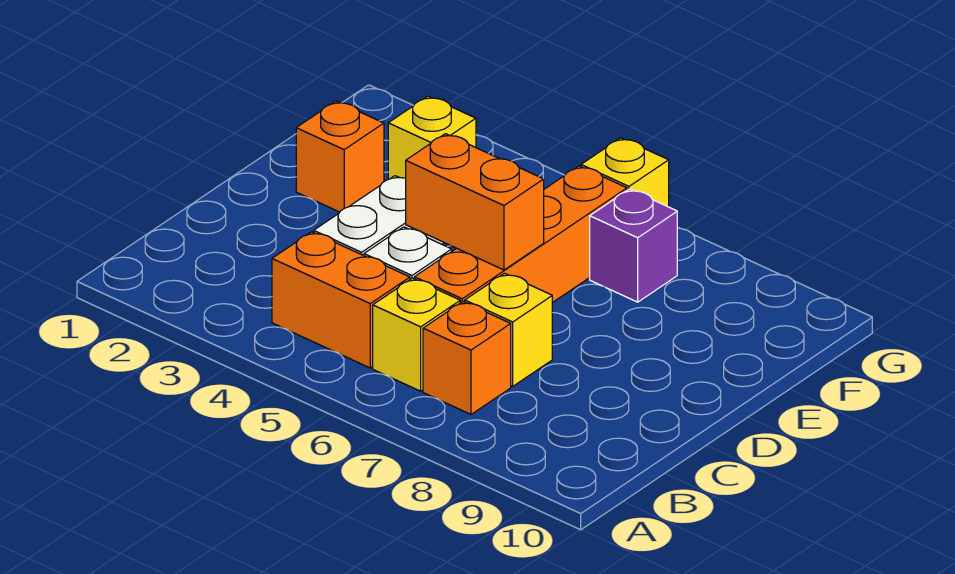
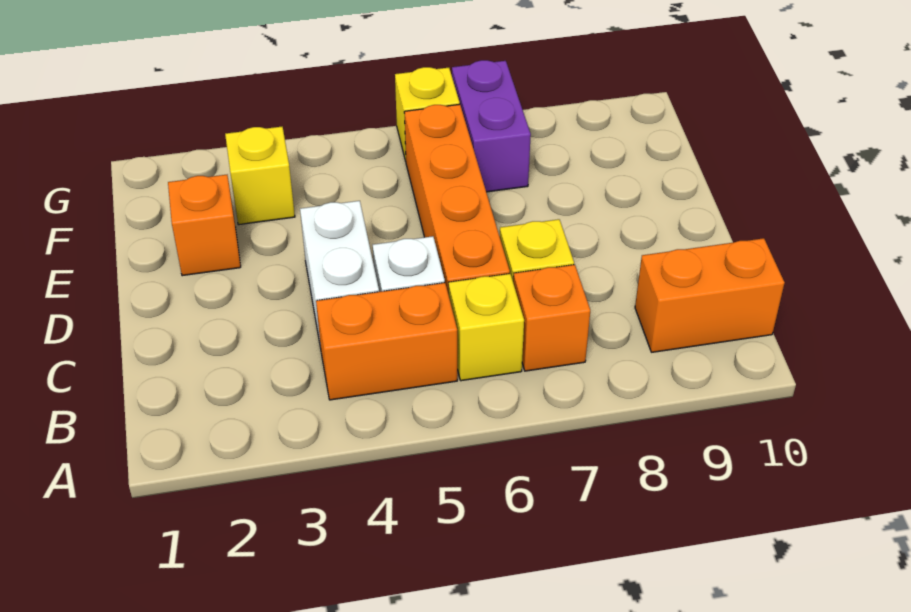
orange 1x2 brick [406,134,544,270] -> orange 1x2 brick moved to [635,238,785,352]
purple 1x1 brick [590,189,677,302] -> purple 1x2 brick [452,60,531,192]

